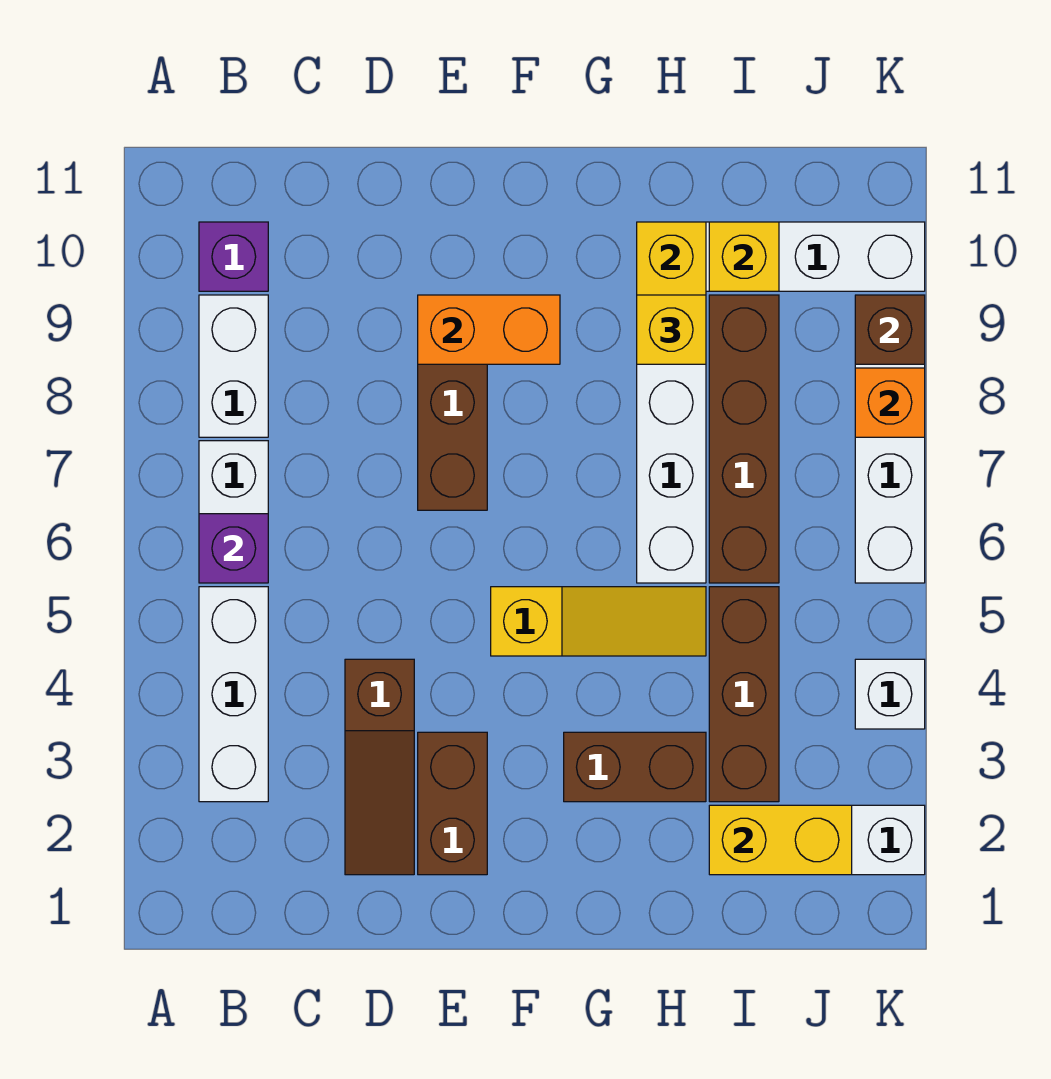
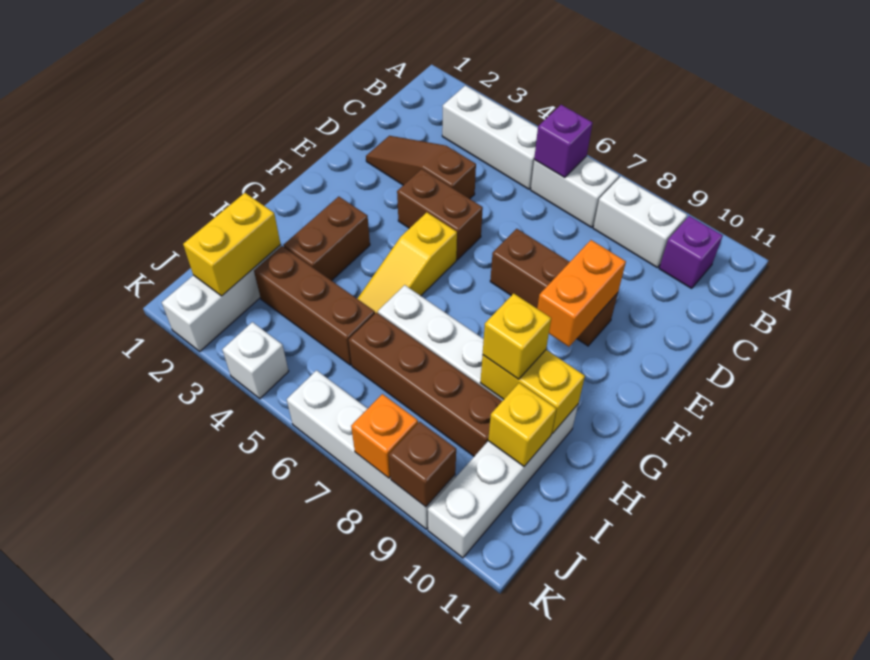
brown 1x2 brick [418,732,487,875] -> brown 1x2 brick moved to [397,169,483,260]

